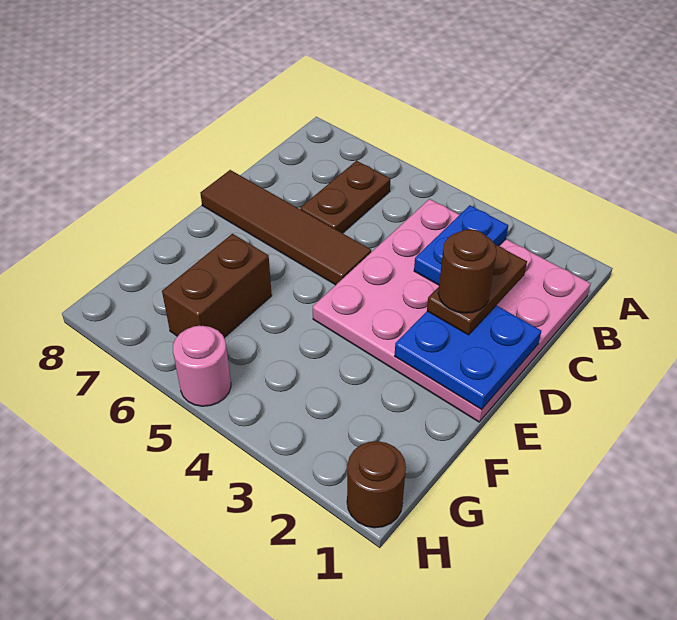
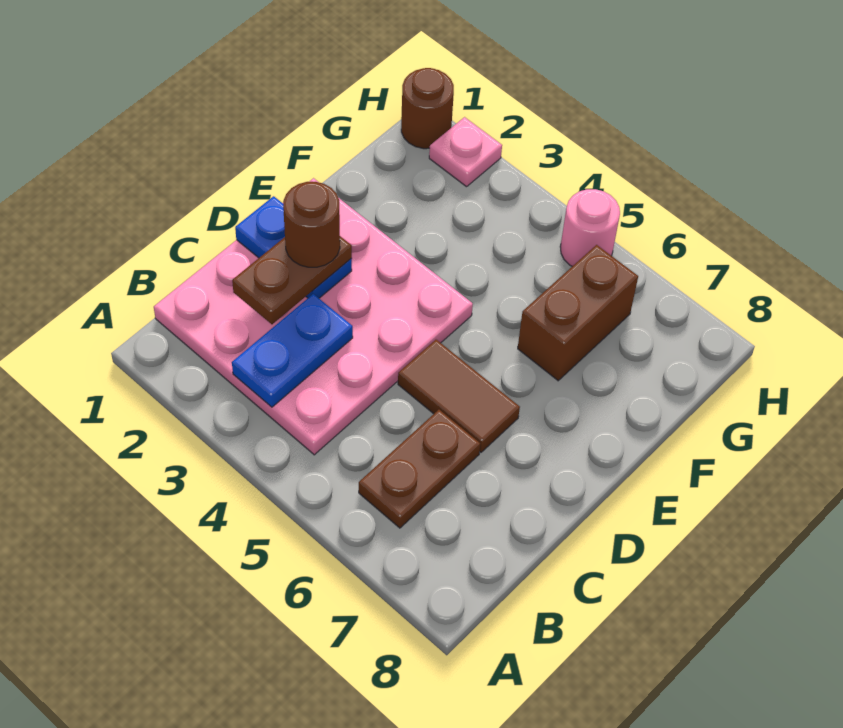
blue 2x2 plate [395,305,541,410] -> blue 1x2 plate [235,196,352,298]
brown 1x4 tile [200,170,371,285] -> brown 1x2 tile [398,340,520,452]
none -> pink 1x1 plate [429,117,502,187]

